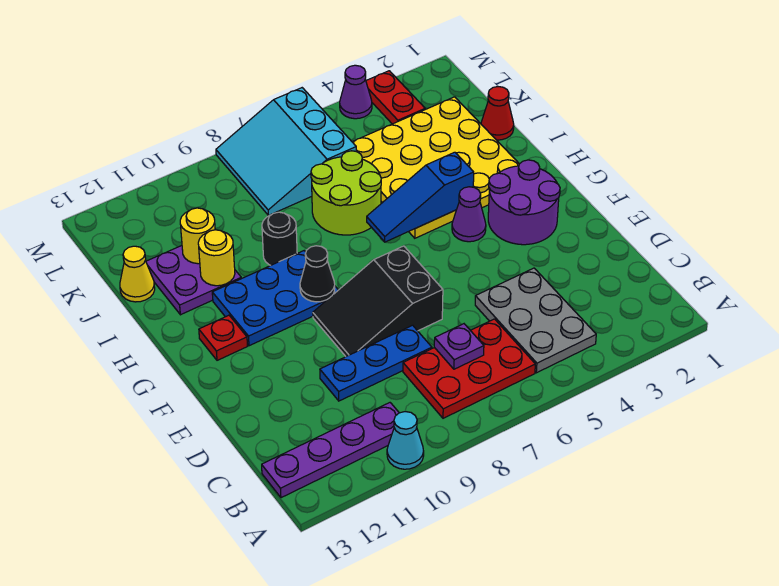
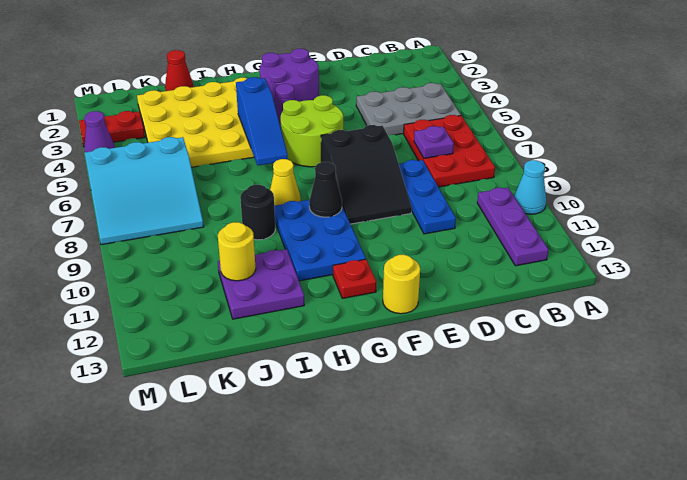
purple 1x4 plate [262,403,399,498] -> purple 1x3 plate [477,188,548,266]
lime 2x2 round brick [311,151,381,235] -> lime 2x2 round brick moved to [281,95,343,167]
yellow 1x1 round brick [198,230,235,286] -> yellow 1x1 round brick moved to [383,255,420,314]
yellow 1x1 cone [120,246,155,302] -> yellow 1x1 cone moved to [270,159,301,206]

